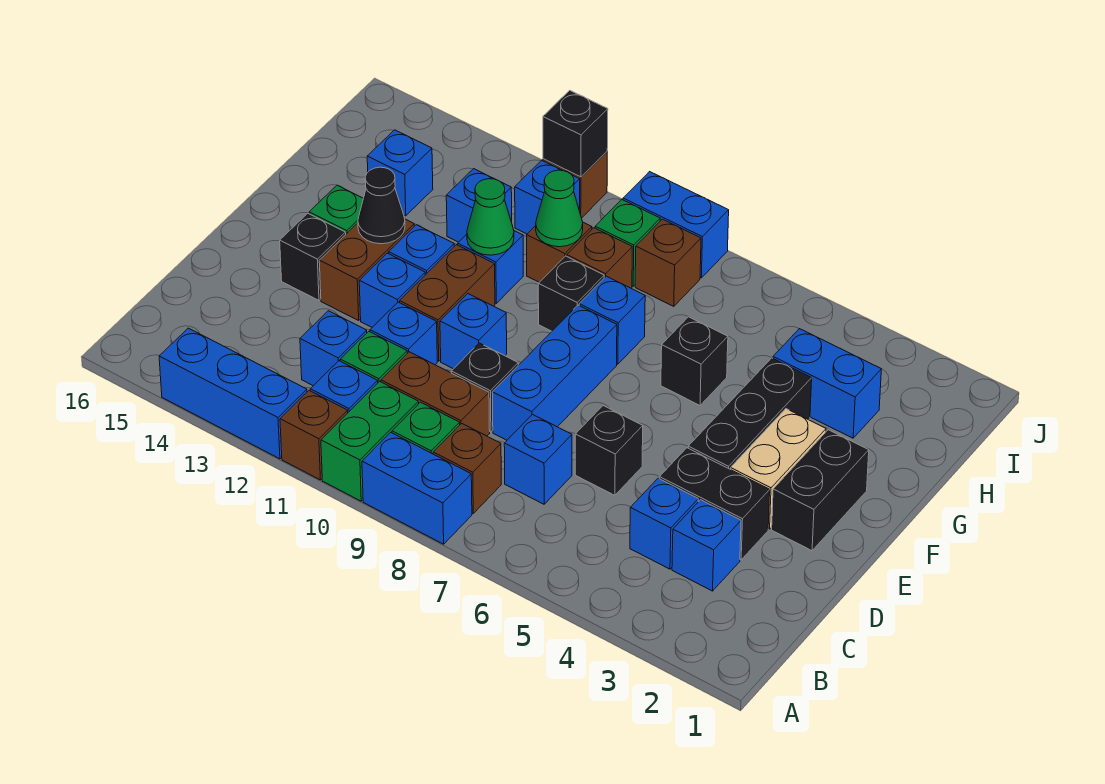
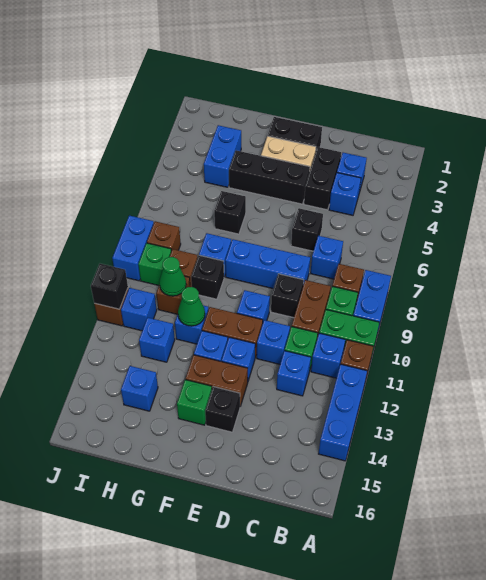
black 1x1 cone [358,167,405,244] -> none

